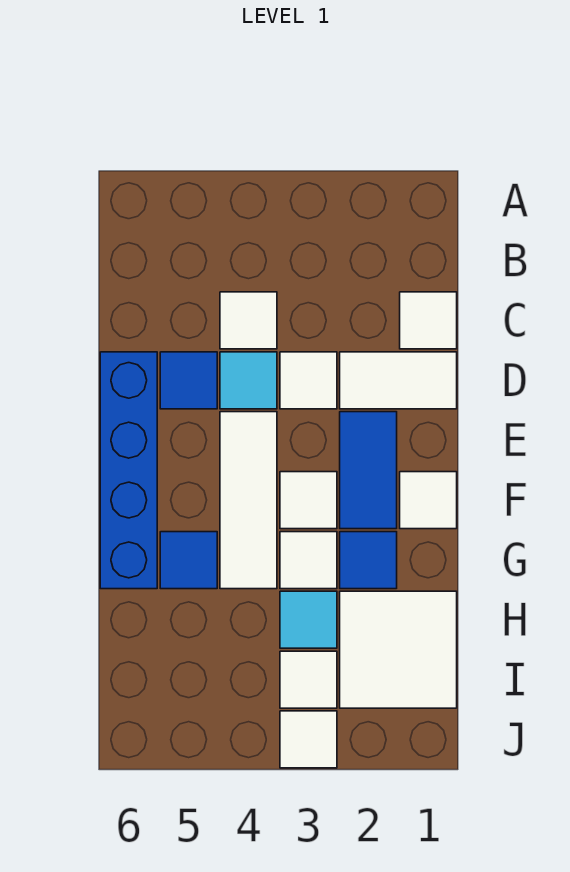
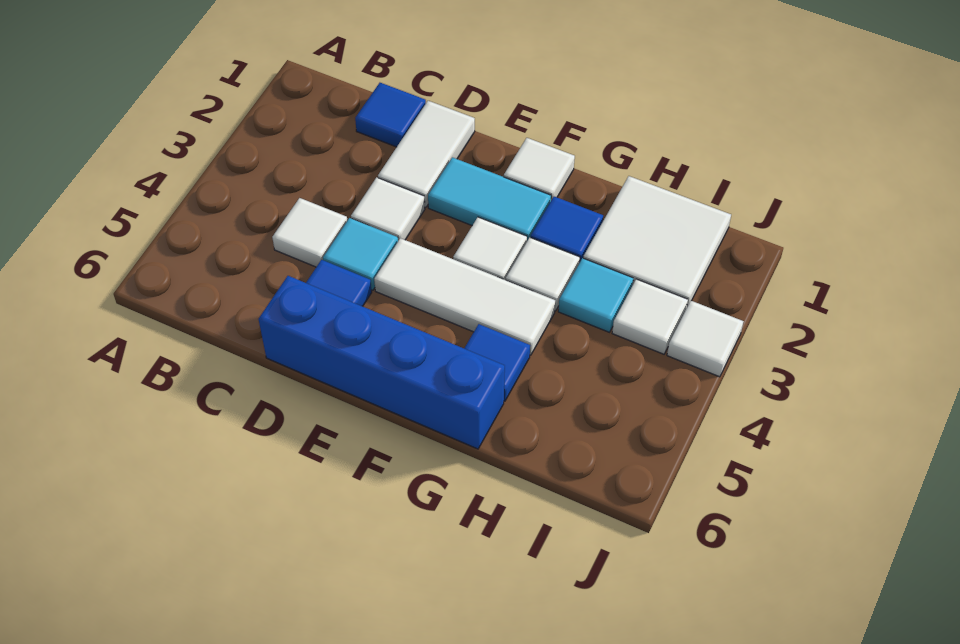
white 1x1 tile [400,292,457,349] -> blue 1x1 tile [355,83,426,147]
blue 1x2 tile [340,412,397,529] -> cyan 1x2 tile [428,157,551,241]

